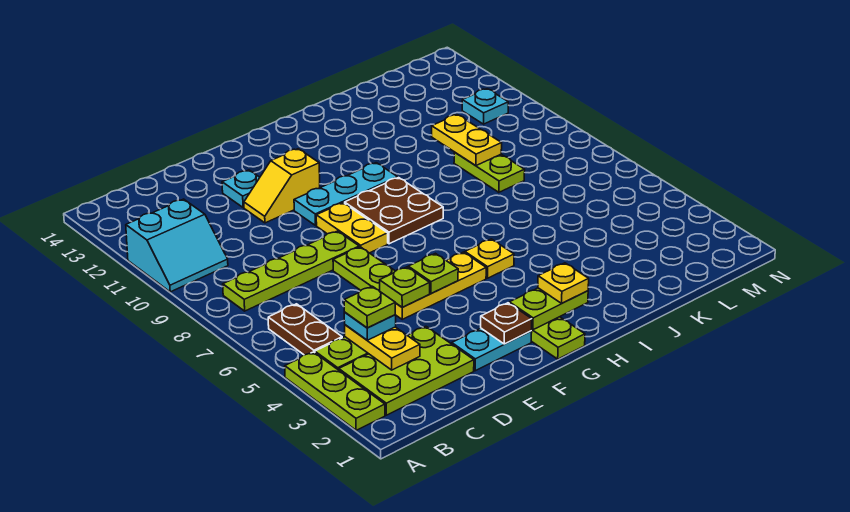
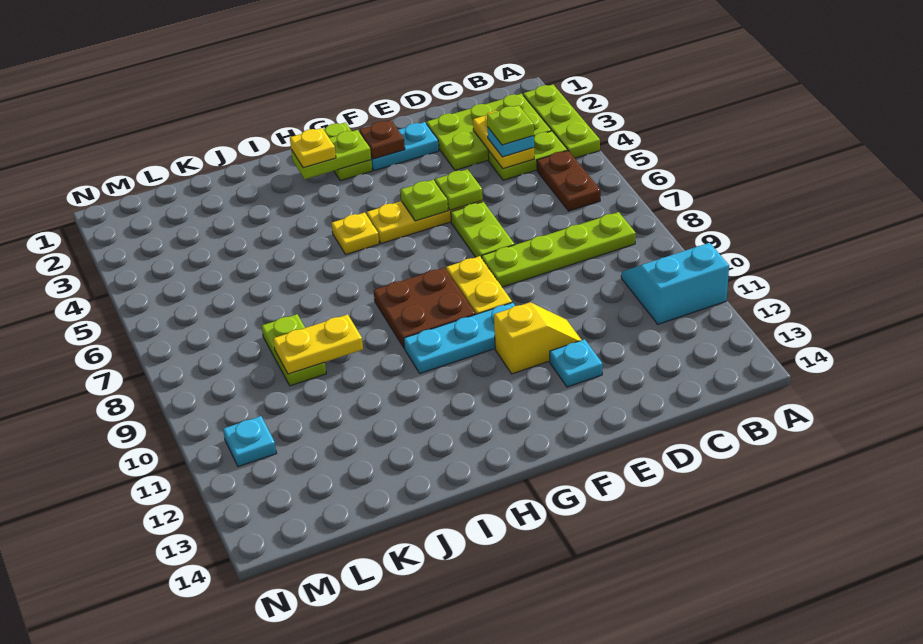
yellow 1x2 plate [432,115,502,166] -> yellow 1x2 plate turned to [273,314,363,374]

